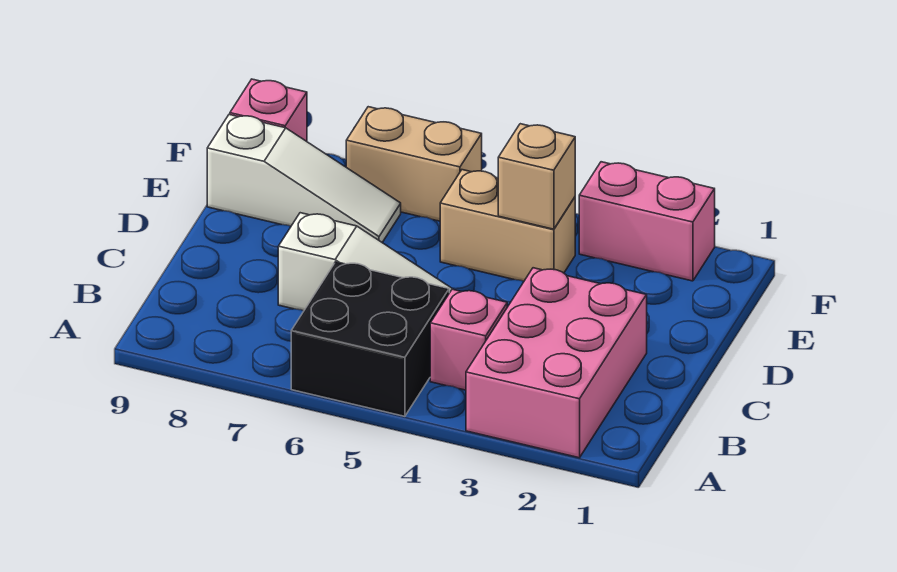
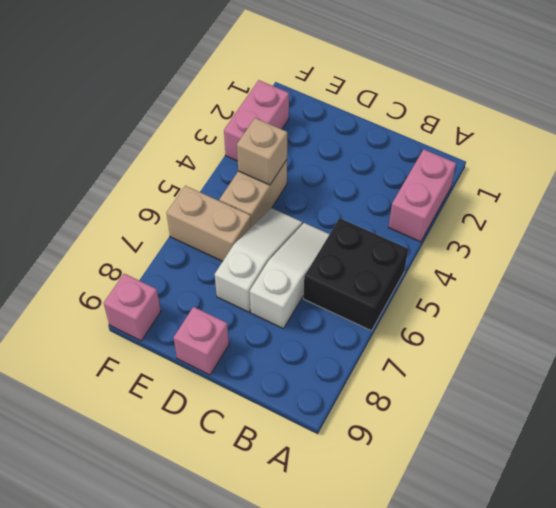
pink 2x3 brick [466,268,647,458] -> pink 1x2 brick [388,149,456,242]
pink 1x1 brick [430,289,507,390] -> pink 1x1 brick moved to [174,307,229,375]
white 1x3 slope [207,115,401,242] -> white 1x3 slope moved to [215,208,302,312]
tan 1x2 brick [346,107,482,221] -> tan 1x2 brick turned to [167,186,251,261]

